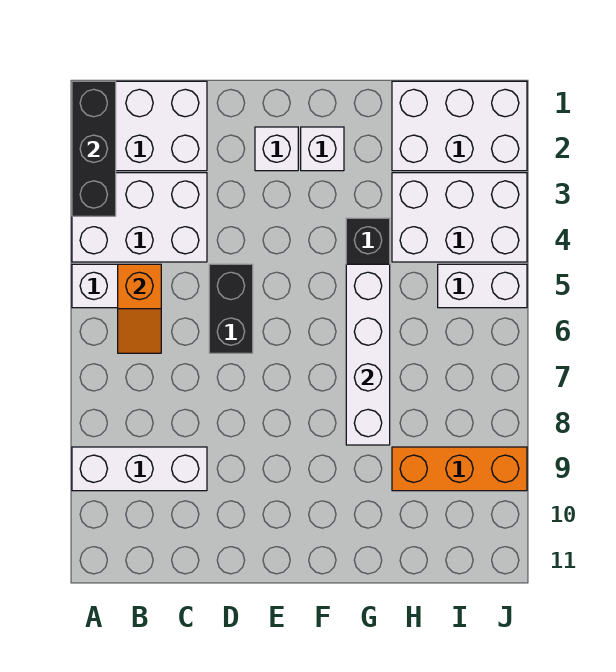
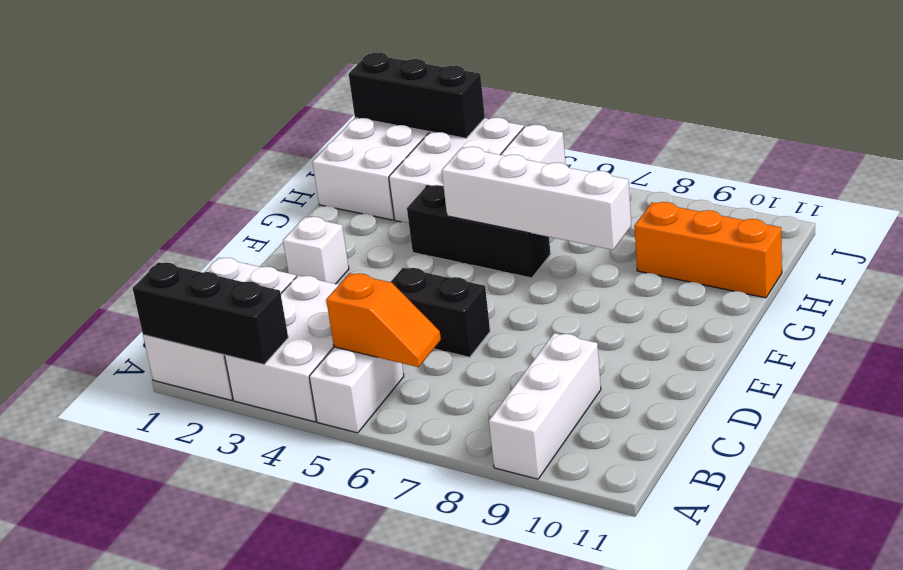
white 1x1 brick [301,127,344,171] -> none
orange 1x3 brick [392,447,527,491] -> orange 1x3 brick turned to [634,202,782,298]
none -> black 1x3 brick [349,52,485,138]

